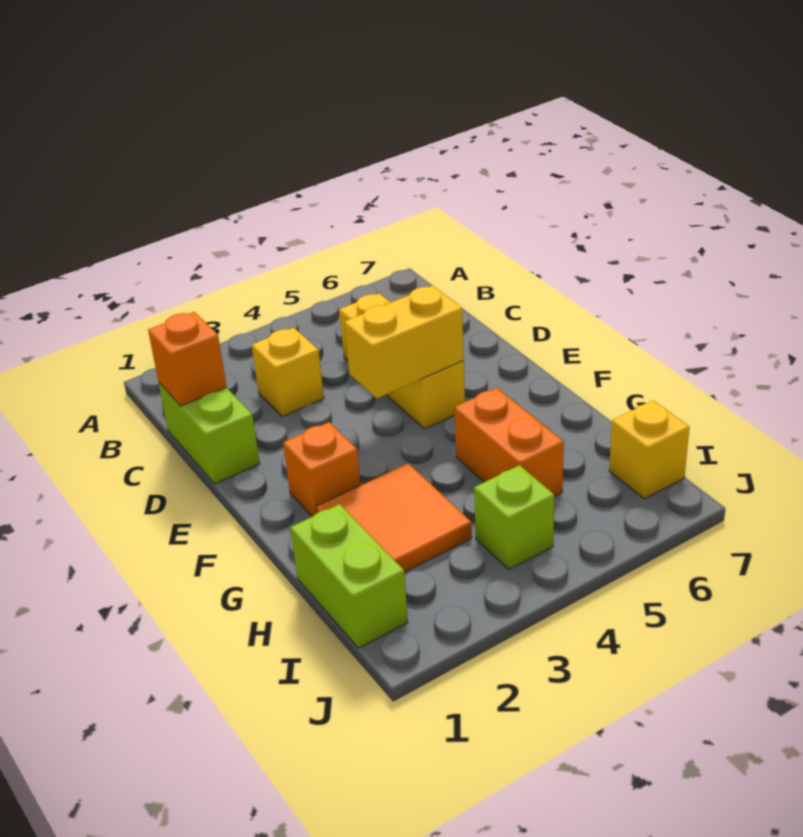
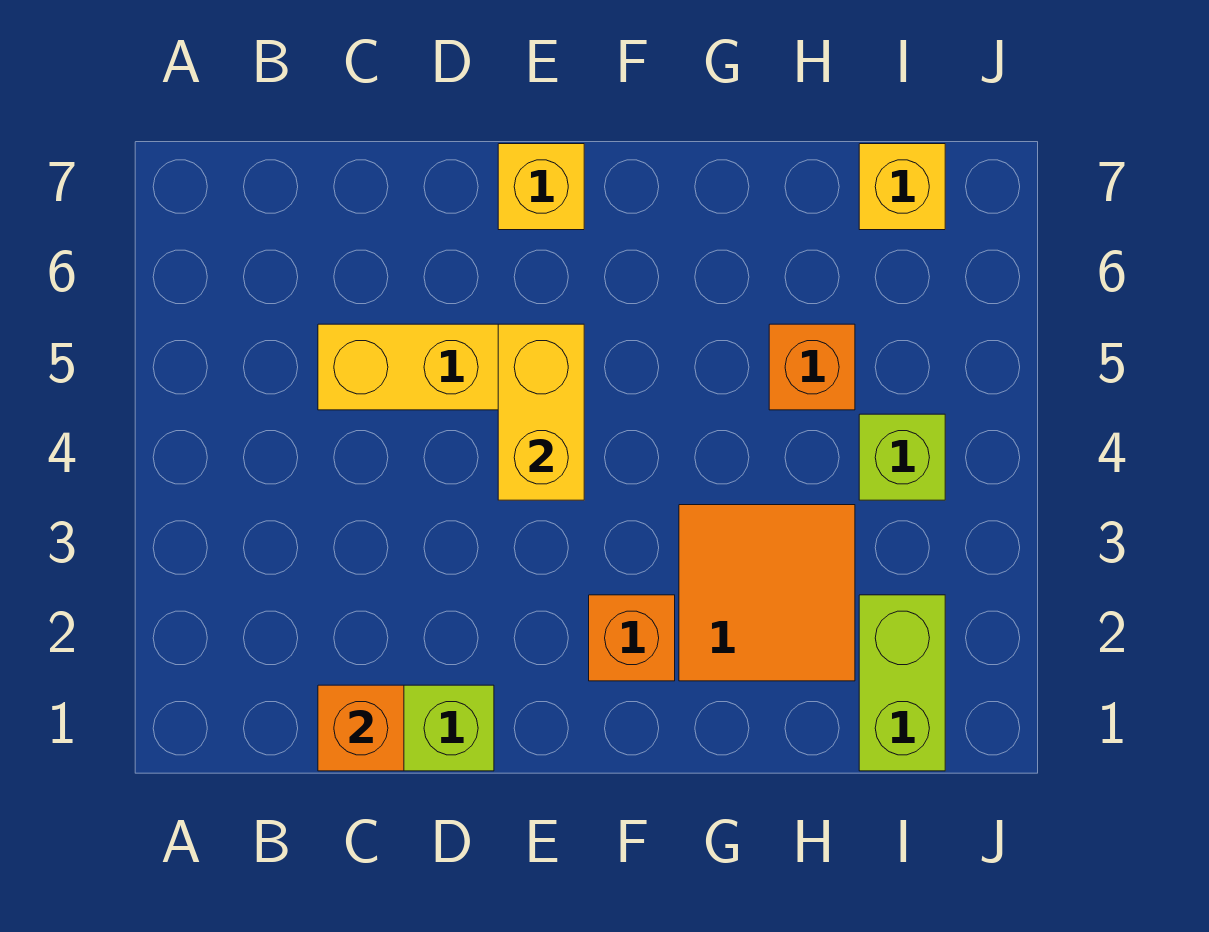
yellow 1x1 brick [252,328,324,417] -> yellow 1x1 brick moved to [498,144,584,230]
orange 1x2 brick [454,388,564,497] -> orange 1x1 brick [769,324,855,410]
lime 1x2 brick [290,504,408,648] -> lime 1x2 brick turned to [859,595,945,771]

